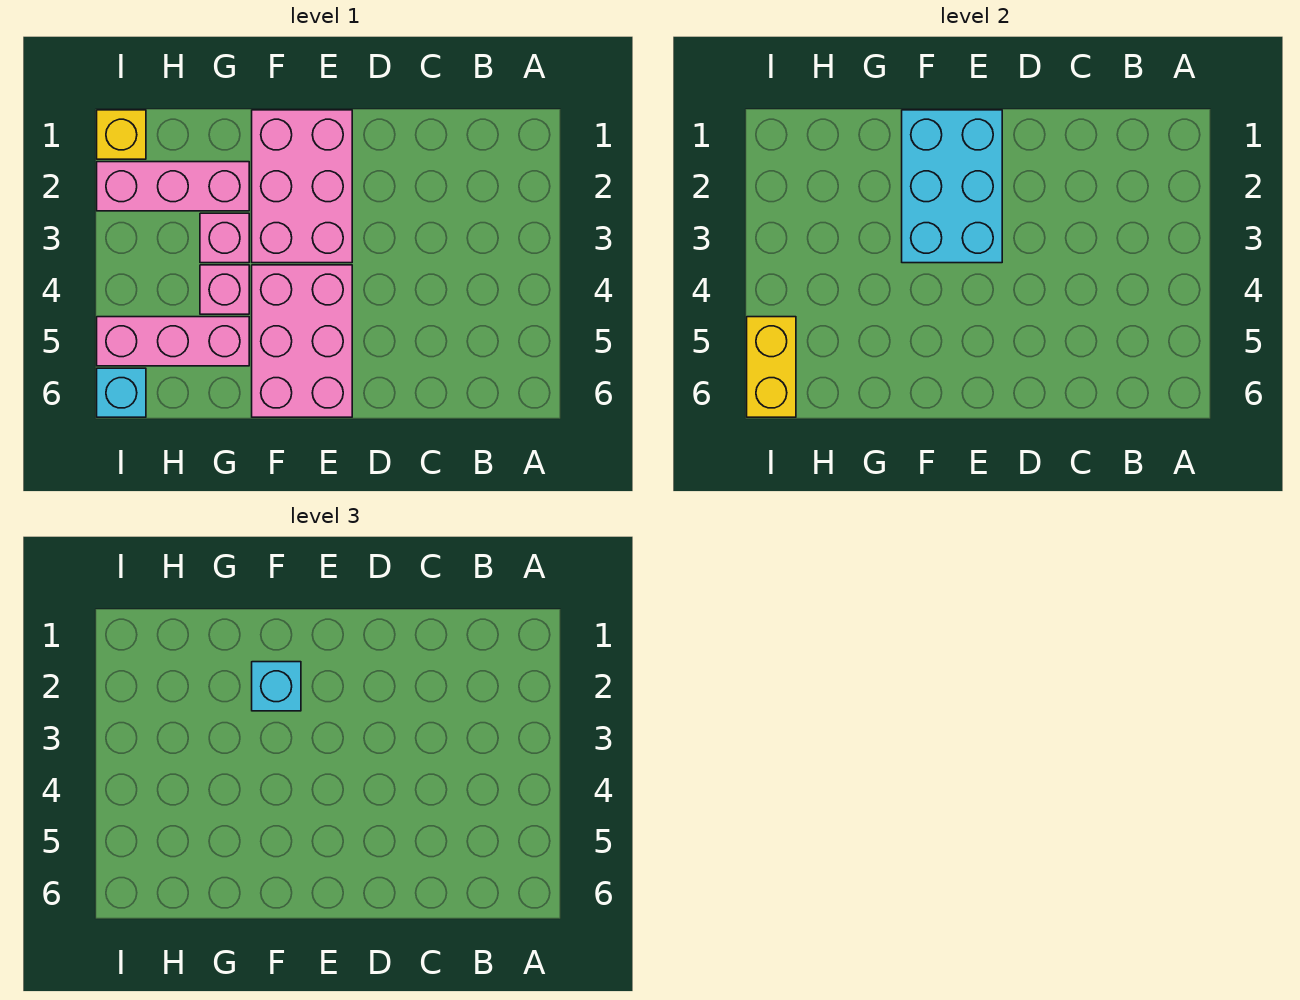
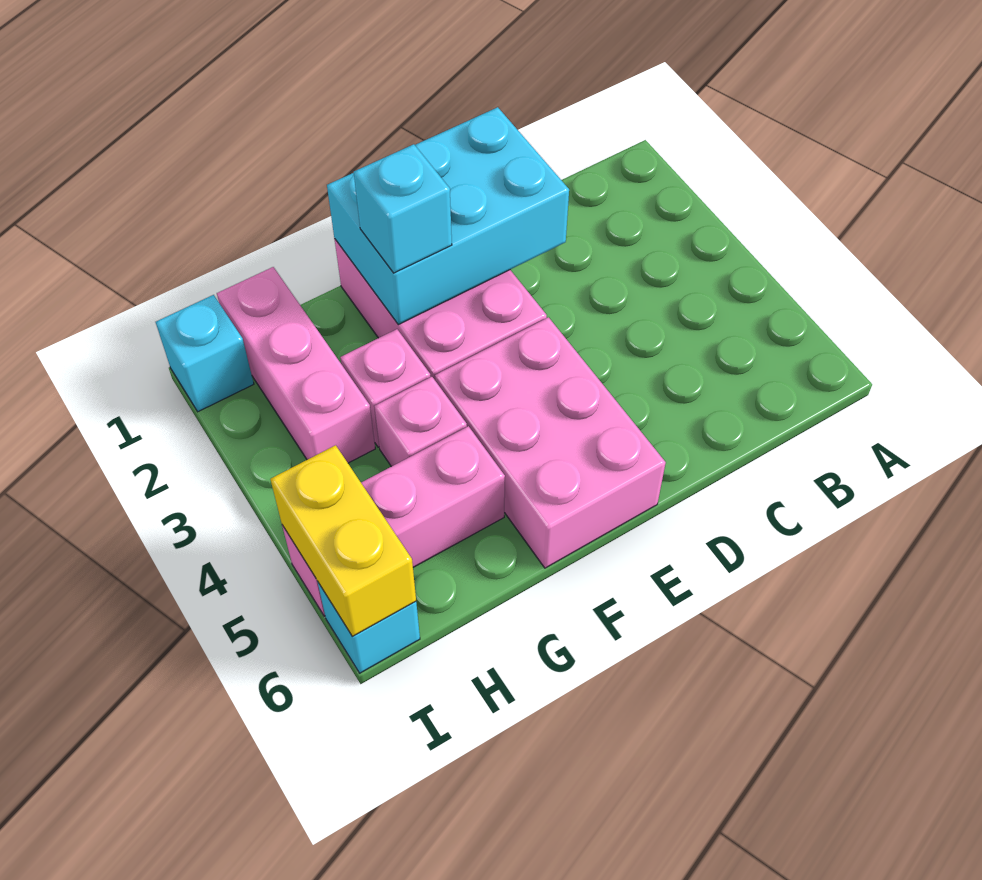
cyan 2x3 brick [902,110,1002,263] -> cyan 2x3 brick turned to [327,107,569,325]
pink 1x3 brick [97,162,249,211] -> pink 1x3 brick turned to [217,267,375,463]
yellow 1x1 brick [97,110,146,159] -> cyan 1x1 brick [156,295,254,412]

